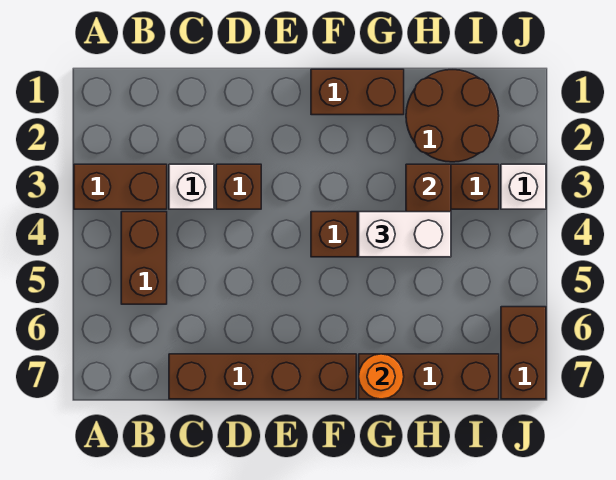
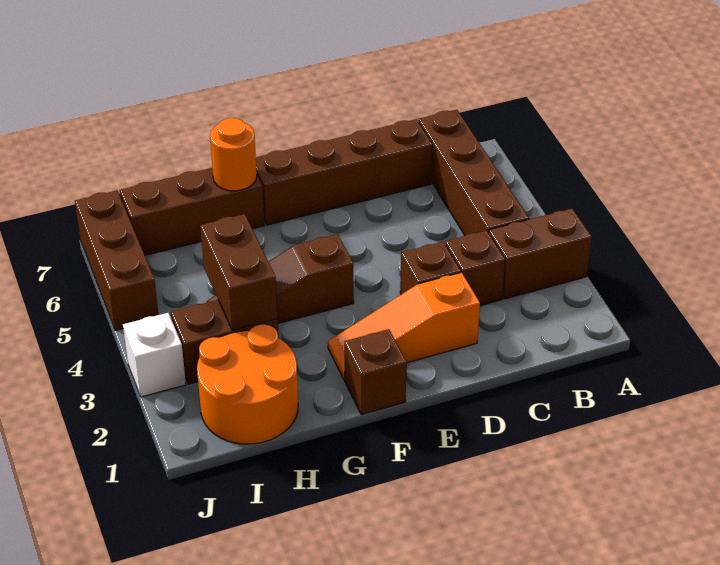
brown 1x2 brick [121,212,167,304] -> brown 1x4 brick [418,110,529,236]
white 1x1 brick [169,164,214,209] -> brown 1x1 brick [445,230,505,306]
none -> orange 1x3 slope [328,272,480,380]
brown 1x2 brick [311,69,404,115] -> brown 1x1 brick [344,329,407,414]
white 1x2 brick [359,212,451,257] -> none
brown 2x2 round brick [406,70,499,162] -> orange 2x2 round brick [197,325,298,444]
brown 1x2 brick [501,307,546,399] -> brown 1x3 brick [75,190,158,331]

